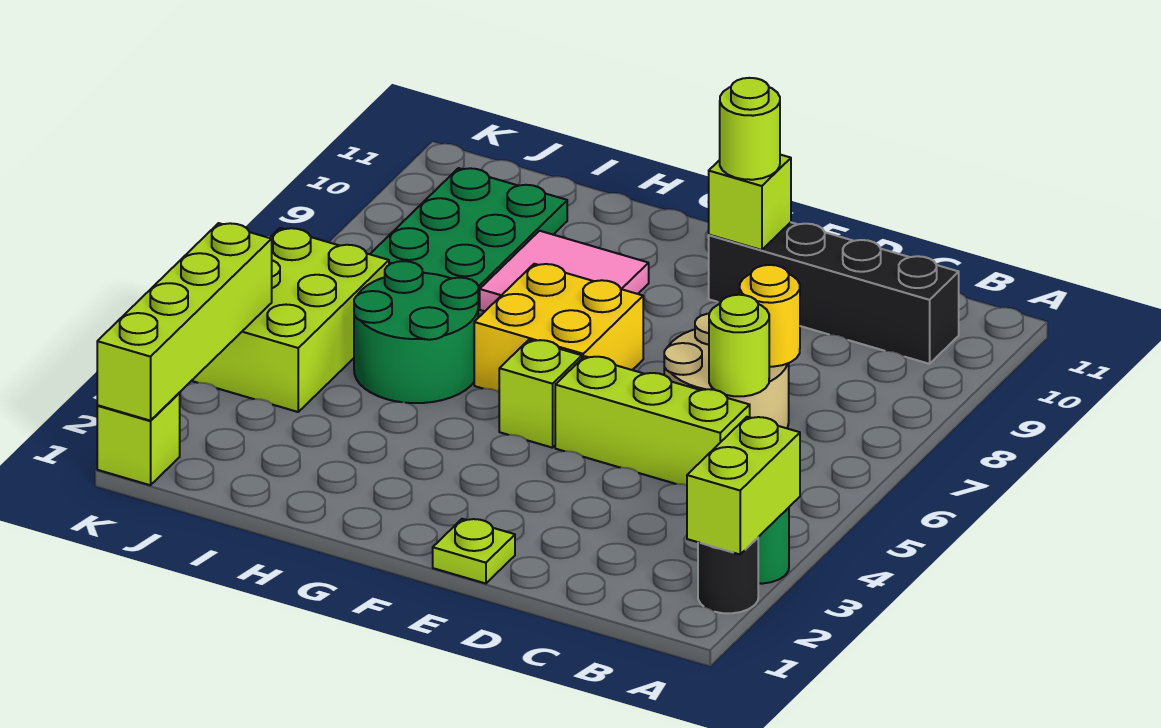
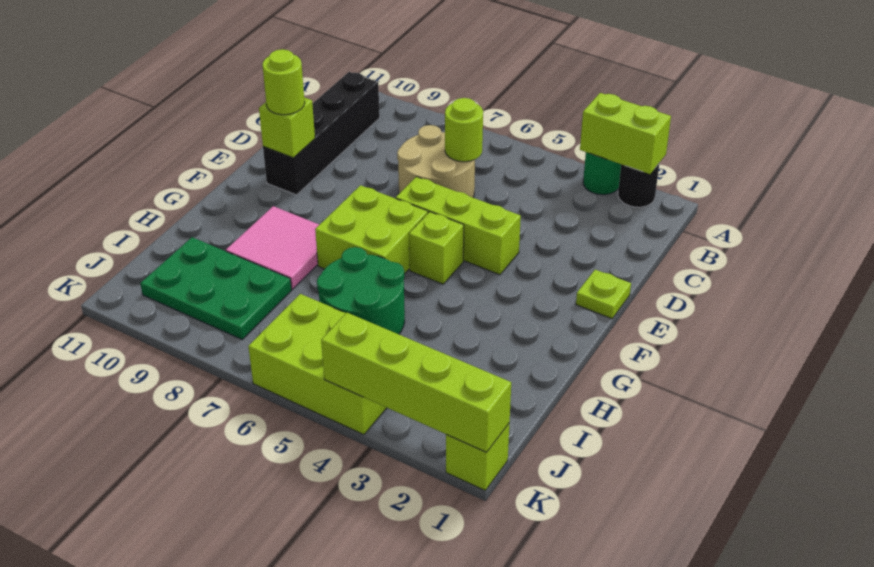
lime 1x3 brick [555,356,750,485] -> lime 1x3 brick turned to [396,177,521,275]
yellow 1x1 round brick [740,265,800,367] -> none
yellow 2x2 brick [474,264,643,392] -> lime 2x2 brick [315,185,428,274]

